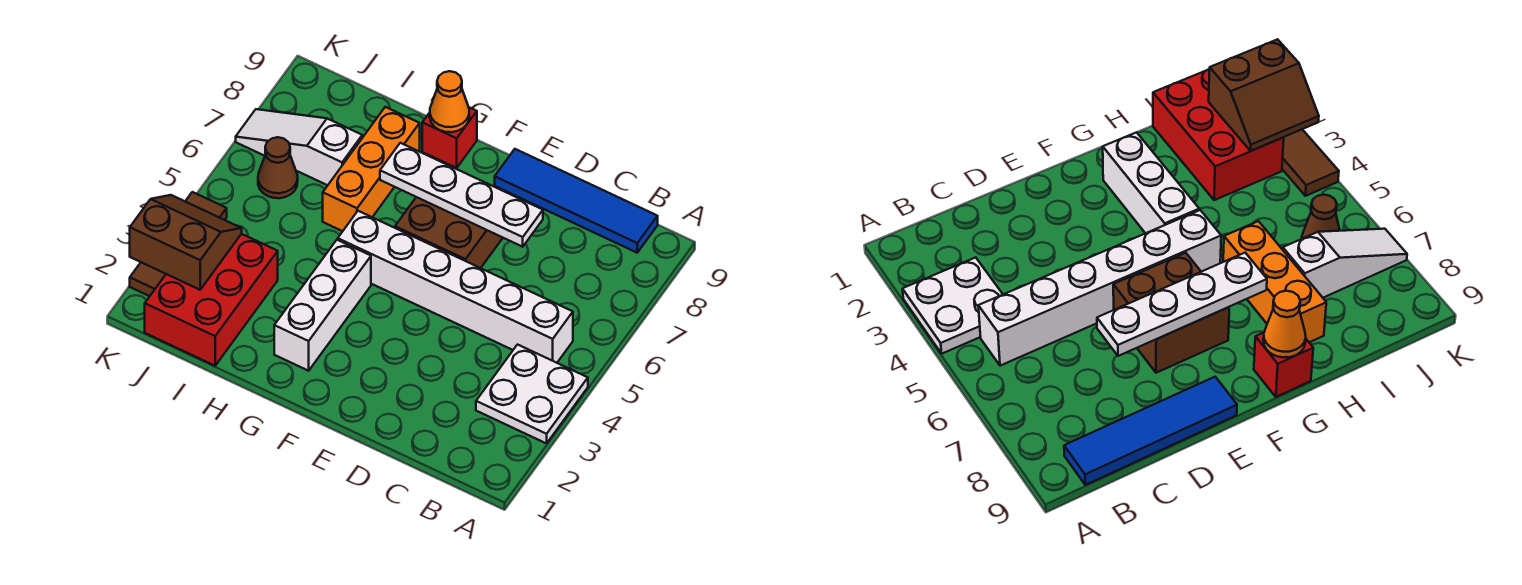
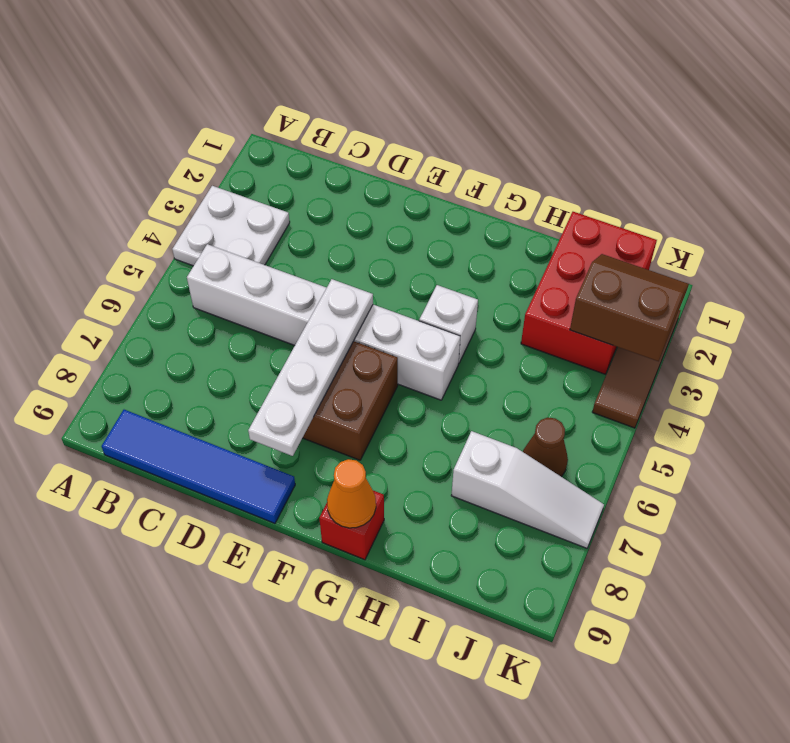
white 1x4 plate [380,143,543,247] -> white 1x4 plate turned to [248,279,373,456]
white 1x3 brick [274,240,371,371] -> white 1x1 brick [419,285,478,363]
orange 1x3 brick [323,107,420,231] -> none
brown 2x2 slope [130,195,242,290] -> brown 2x2 slope turned to [570,254,689,361]

